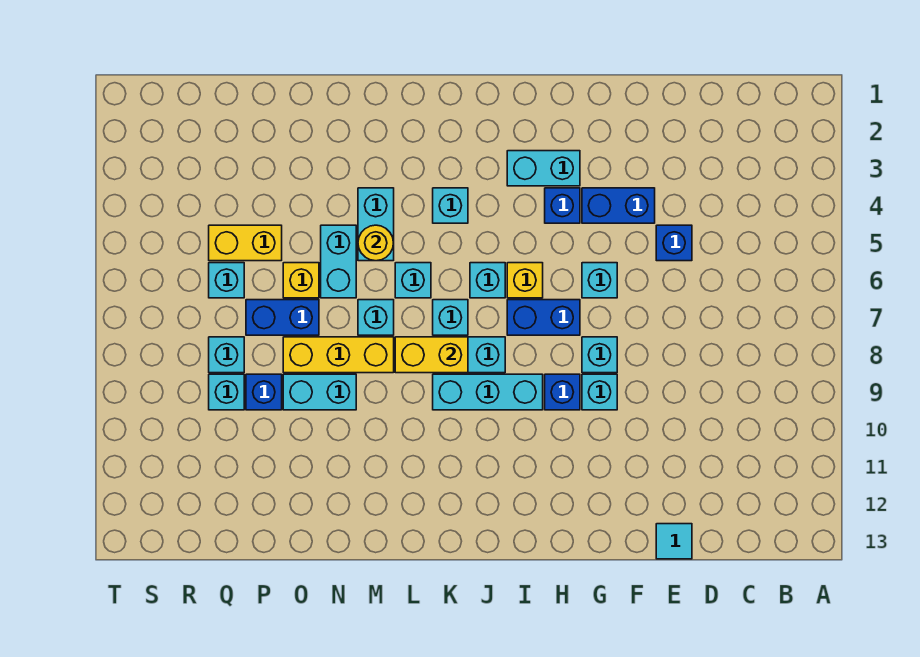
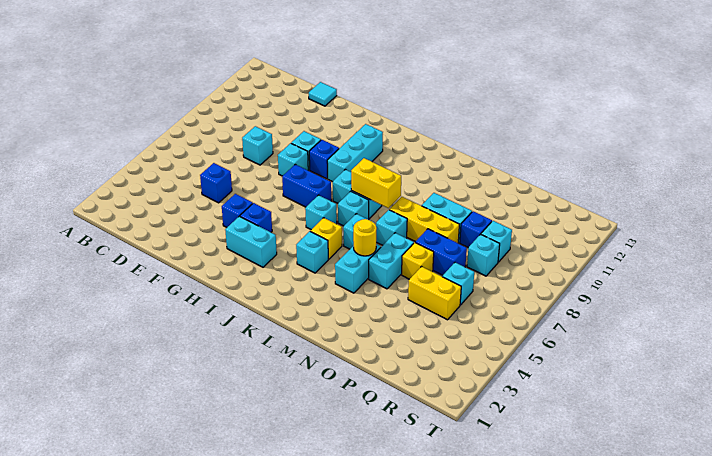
blue 1x2 brick [582,188,655,223] -> blue 1x1 brick [222,194,253,227]
cyan 1x1 brick [582,263,617,298] -> cyan 1x1 brick moved to [242,126,273,165]
yellow 1x1 brick [507,263,543,298] -> yellow 1x1 brick moved to [310,218,342,259]
cyan 1x3 brick [433,374,543,410] -> cyan 1x3 brick turned to [327,124,383,182]

